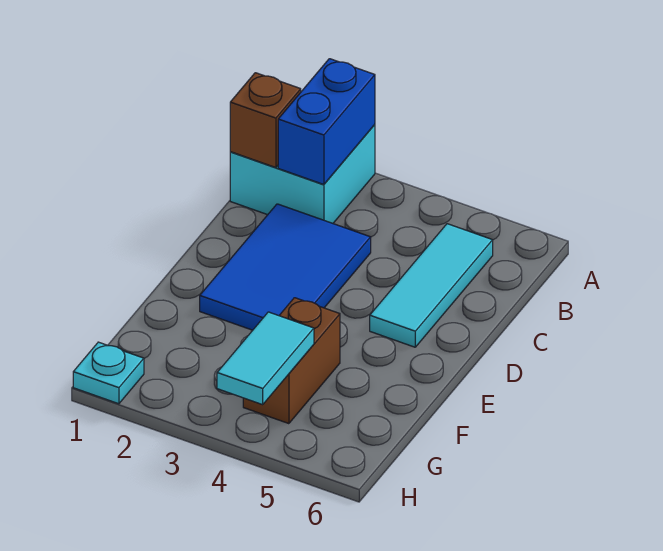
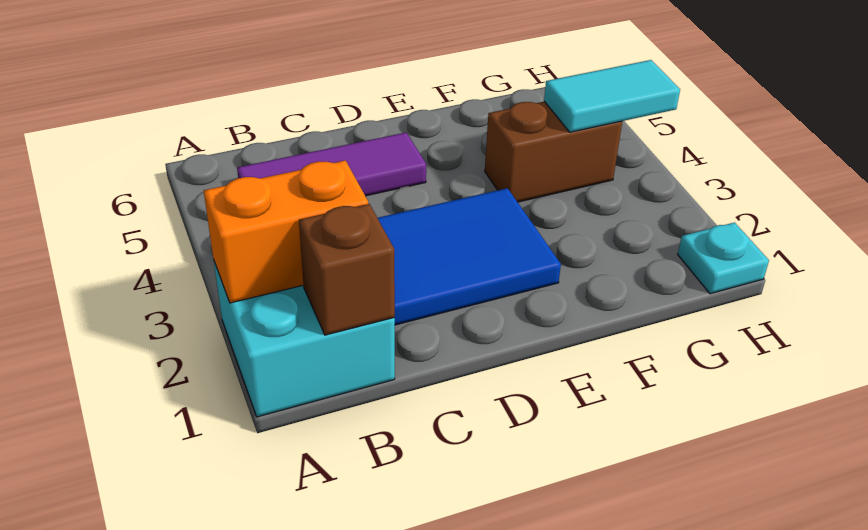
blue 1x2 brick [278,59,375,184] -> orange 1x2 brick [204,160,368,303]
cyan 1x3 tile [370,224,493,347] -> purple 1x3 tile [237,133,426,196]

